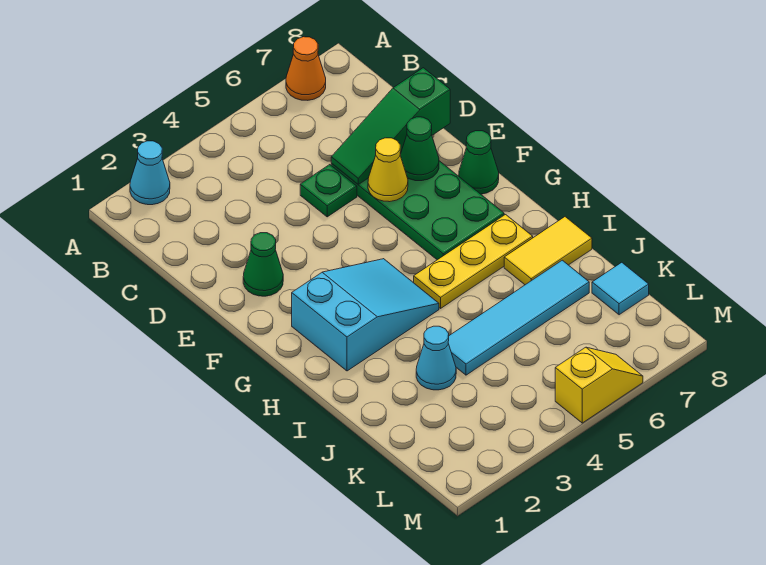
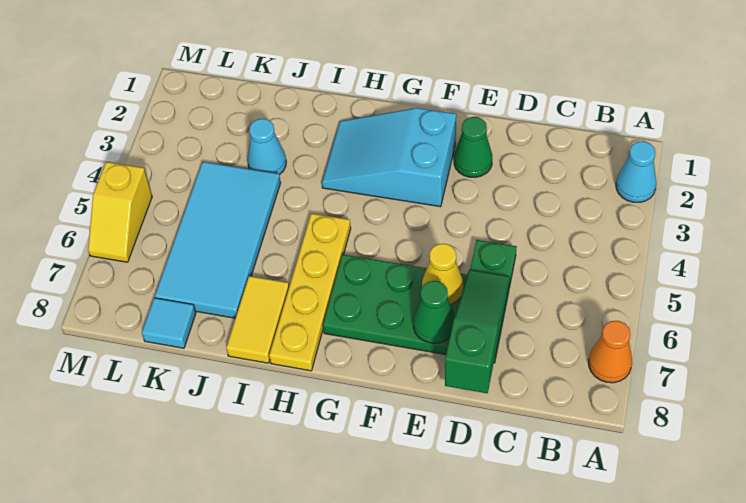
green 1x1 cone [459,131,499,194] -> none
cyan 2x3 slope [292,259,439,371] -> cyan 2x3 slope turned to [322,108,456,207]
yellow 1x3 plate [414,215,533,308] -> yellow 1x4 plate [269,213,351,371]
cyan 1x4 tile [448,260,589,375] -> cyan 2x4 tile [155,162,280,318]

